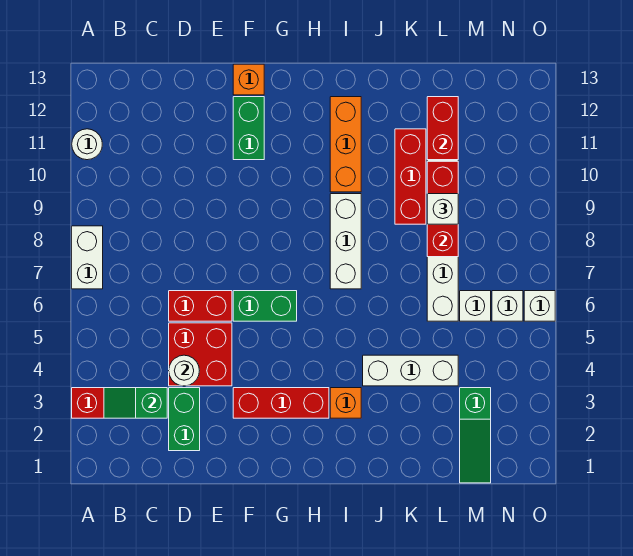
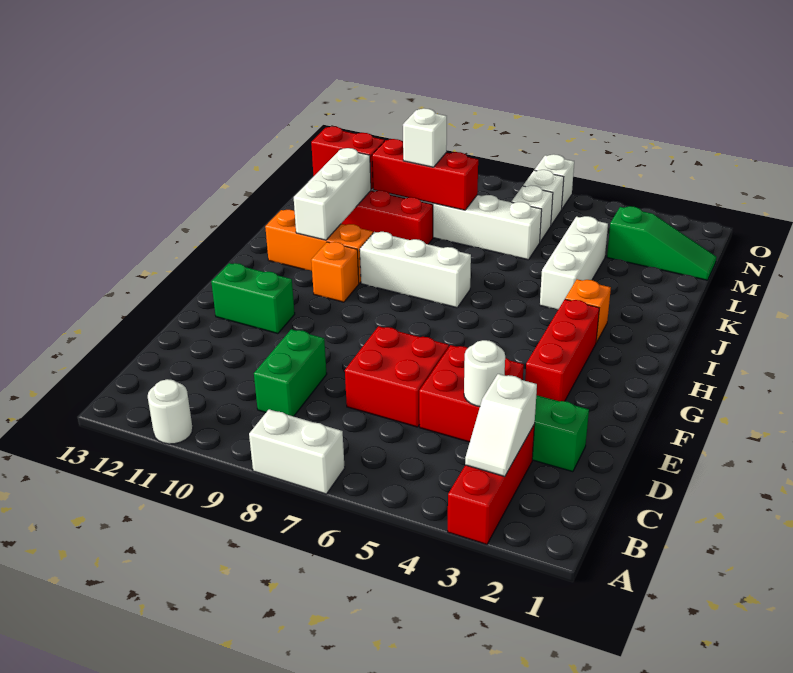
green 1x2 slope [104,388,167,418] -> white 1x2 slope [465,374,537,477]
red 1x2 brick [169,291,232,321] -> red 2x2 brick [345,326,449,427]
green 1x2 brick [233,291,297,321] -> green 1x2 brick moved to [254,329,327,416]
orange 1x1 brick [233,64,264,95] -> orange 1x1 brick moved to [311,242,359,302]
none -> white 1x3 brick [294,148,371,240]

